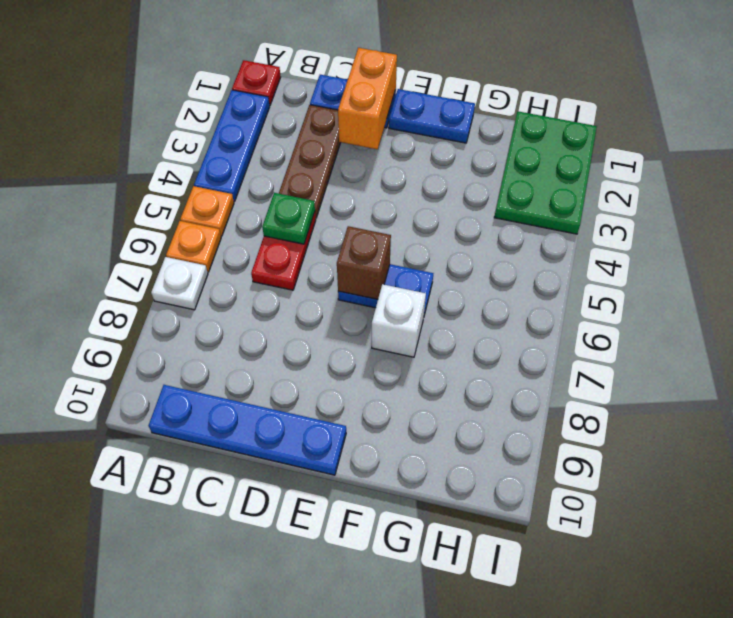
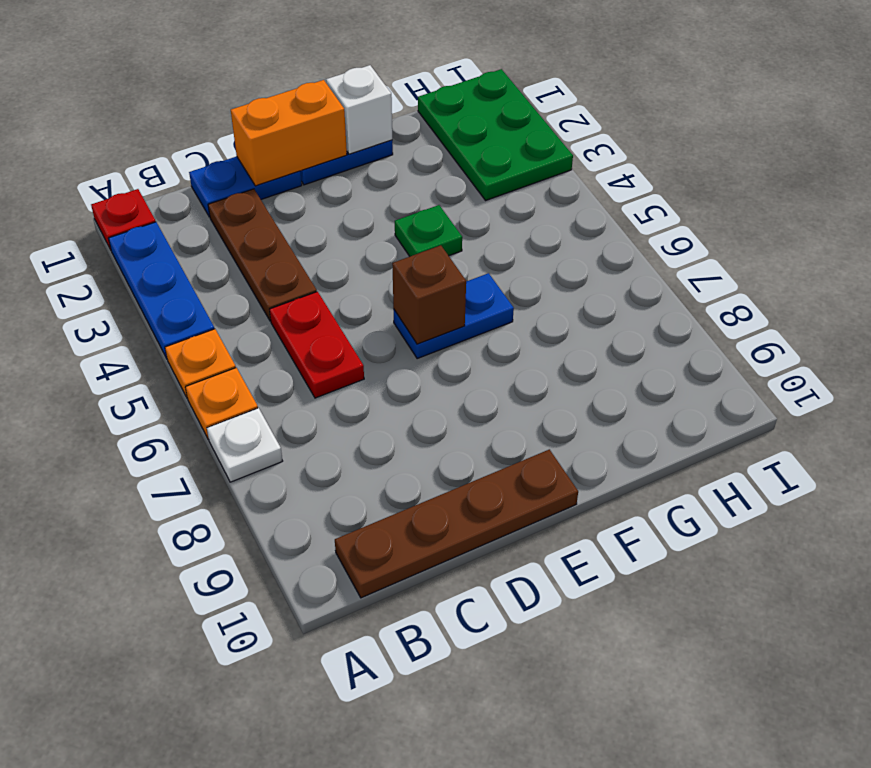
blue 1x4 plate [149,385,346,475] -> brown 1x4 plate [335,449,578,598]
green 1x1 plate [262,193,315,244] -> green 1x1 plate moved to [395,205,462,256]
orange 1x2 brick [338,48,397,149] -> orange 1x2 brick turned to [231,80,347,186]
white 1x1 brick [372,284,426,357] -> white 1x1 brick moved to [326,65,392,154]

